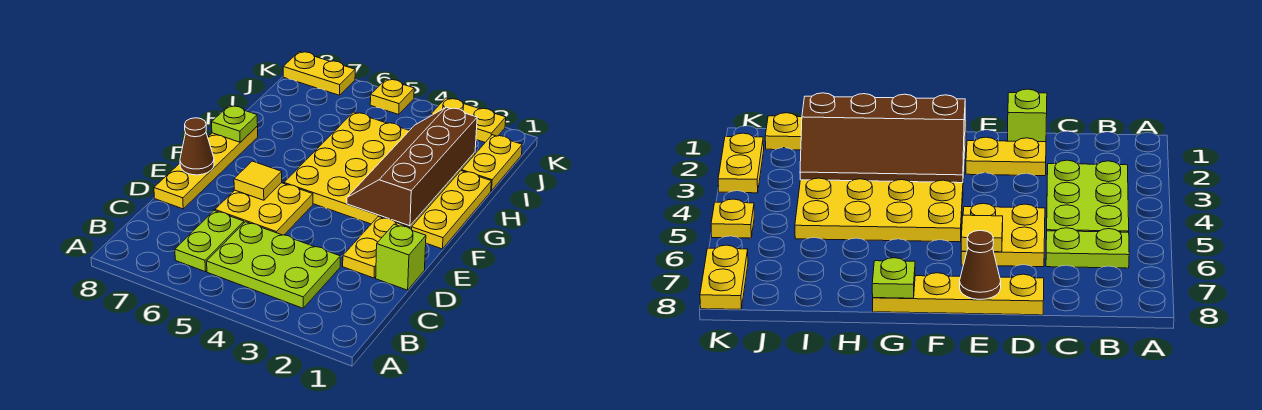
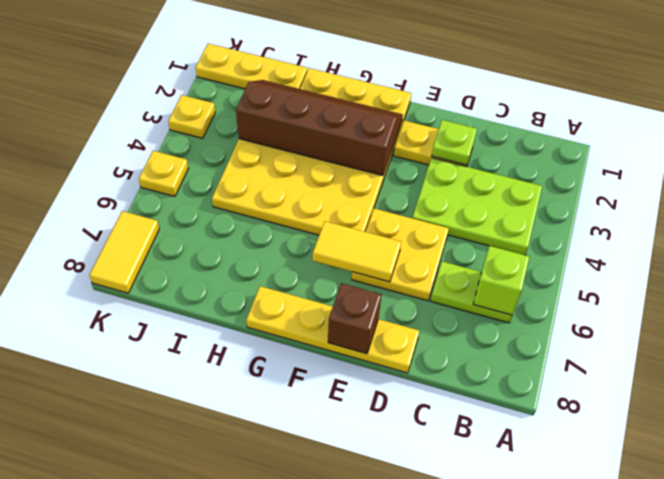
lime 2x3 plate [207,222,340,308] -> lime 2x3 plate turned to [412,158,542,255]
lime 1x1 brick [376,224,426,290] -> lime 1x1 brick moved to [473,246,529,315]
yellow 1x1 tile [234,161,282,200] -> yellow 1x2 tile [313,221,401,282]
brown 1x1 cone [180,118,214,175] -> brown 1x1 brick [328,283,381,354]
brown 2x4 slope [347,107,477,226] -> brown 2x4 slope turned to [236,80,403,176]
lime 1x1 plate [212,105,258,142] -> lime 1x1 plate moved to [432,120,477,165]
yellow 1x2 plate [462,135,522,191] -> yellow 1x3 plate [196,44,307,89]
yellow 1x2 plate [431,98,506,142] -> yellow 1x1 plate [168,95,215,138]
yellow 1x2 plate [283,52,355,95] -> yellow 1x2 tile [89,211,159,293]

